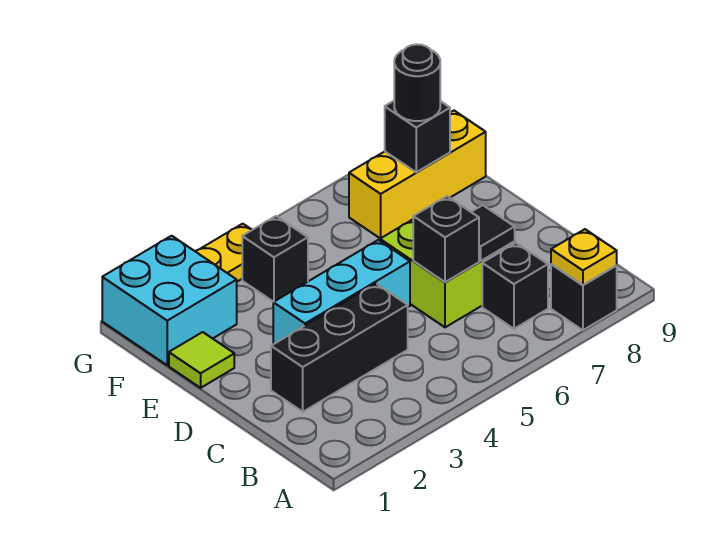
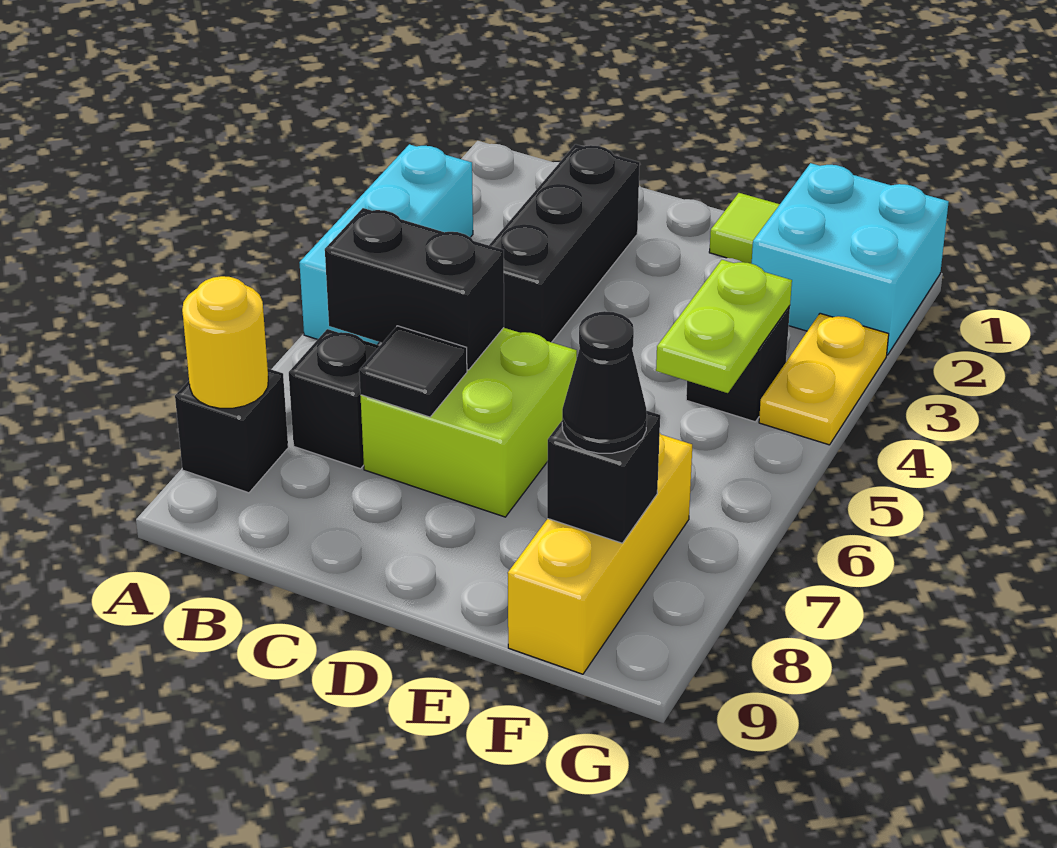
yellow 1x1 plate [551,229,617,285] -> yellow 1x1 round brick [182,276,268,408]
black 1x1 brick [413,196,479,282] -> black 1x2 brick [325,208,504,370]
cyan 1x3 brick [273,240,410,344] -> cyan 1x3 brick moved to [299,144,473,345]
none -> lime 1x2 plate [656,260,792,393]
black 1x1 round brick [394,44,440,121] -> black 1x1 cone [562,311,647,453]

